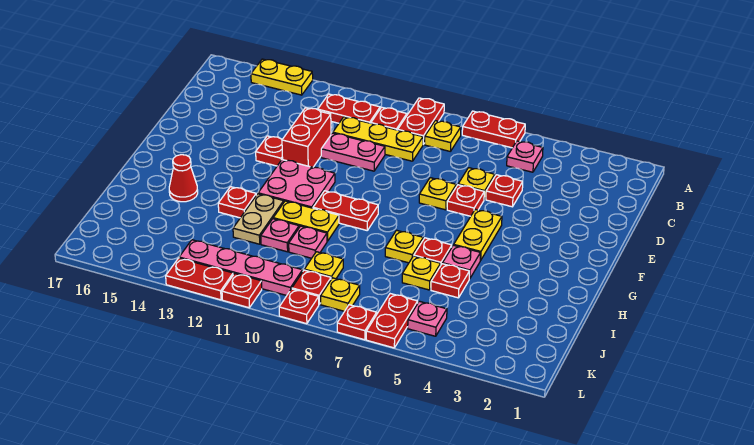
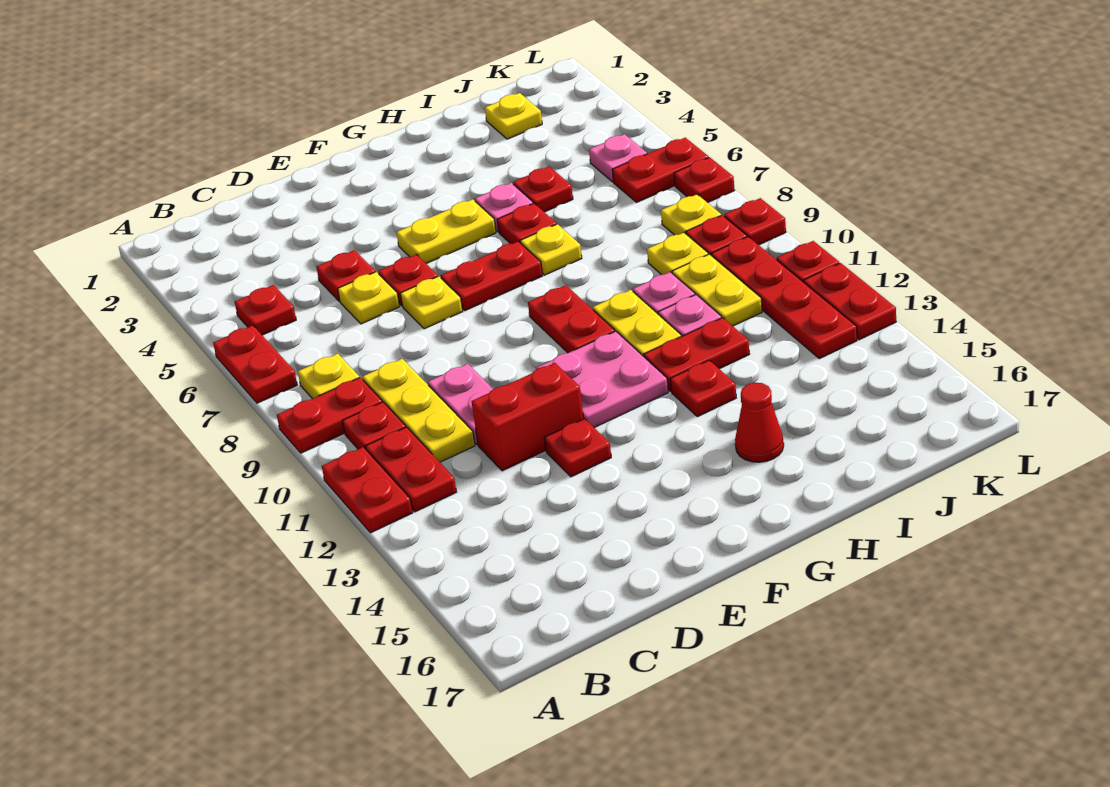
none -> red 1x2 plate [322,447,413,533]
yellow 1x2 plate [251,59,313,95] -> yellow 1x2 plate moved to [672,254,762,326]
pink 1x1 plate [507,141,543,172] -> red 1x1 plate [235,285,296,335]
none -> red 1x2 plate [441,241,543,311]
tan 1x2 plate [233,194,284,244] -> red 1x2 plate [644,318,749,392]
yellow 1x1 plate [402,256,441,290] -> yellow 1x1 plate moved to [485,93,542,139]
pink 1x4 plate [179,240,303,296] -> red 1x4 plate [711,237,857,359]

